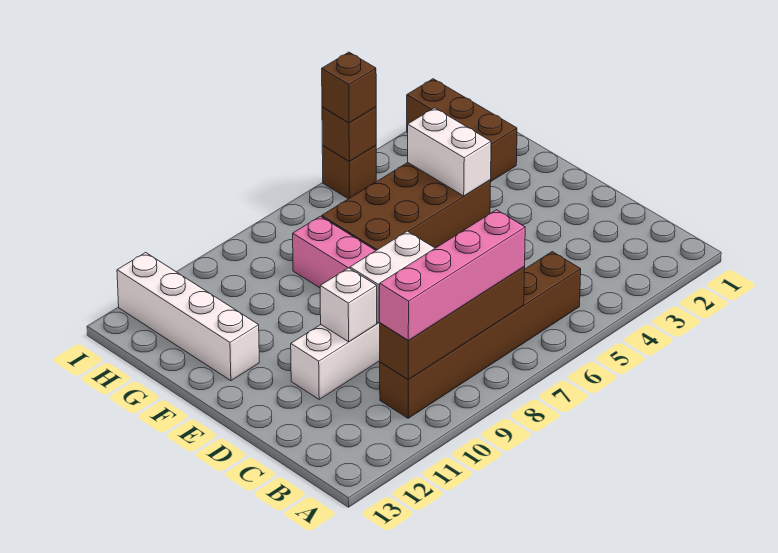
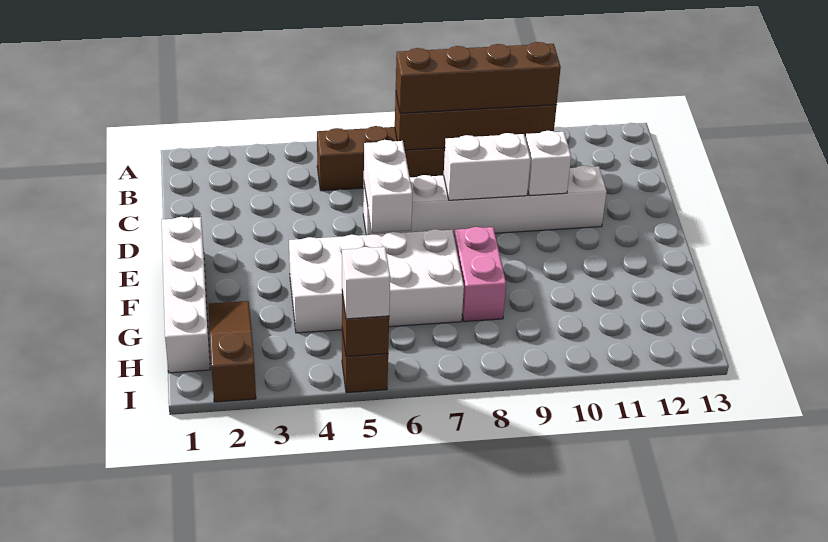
pink 1x4 brick [380,210,525,341] -> brown 1x4 brick [396,42,561,113]
brown 2x4 brick [322,162,491,250] -> white 2x4 brick [289,229,464,333]
white 1x2 brick [408,108,491,196] -> white 1x2 brick moved to [364,140,413,233]
white 1x4 brick [117,253,259,381] -> white 1x4 brick moved to [162,217,210,373]
brown 1x3 brick [407,79,517,181] -> brown 1x3 slope [209,301,256,402]
brown 1x1 brick [322,52,376,123] -> white 1x1 brick [342,247,390,319]

